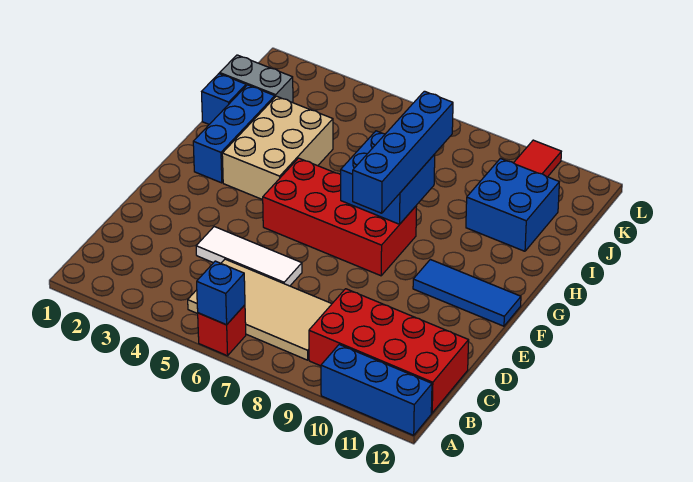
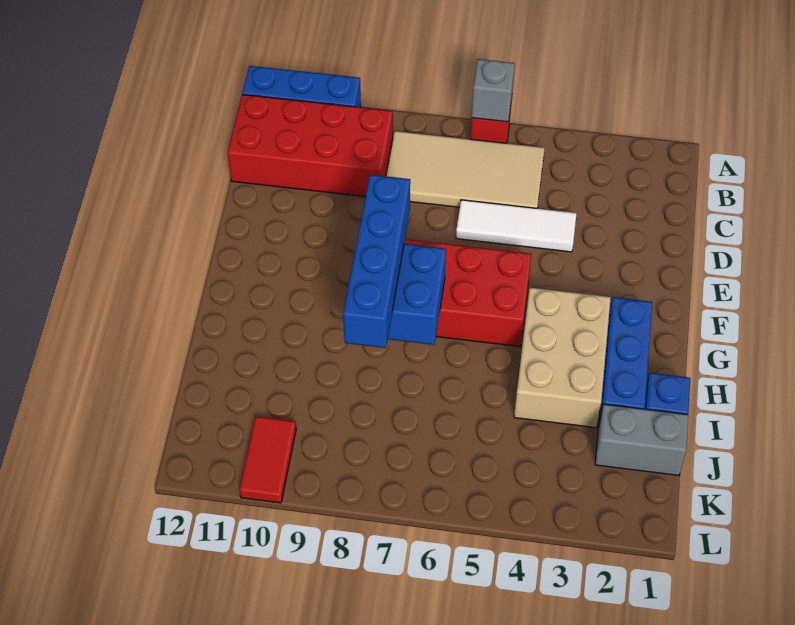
blue 1x1 brick [197,261,245,325] -> grey 1x1 brick [472,59,515,122]
blue 1x3 tile [413,259,521,326] -> none
blue 2x2 brick [466,158,559,251] -> none

